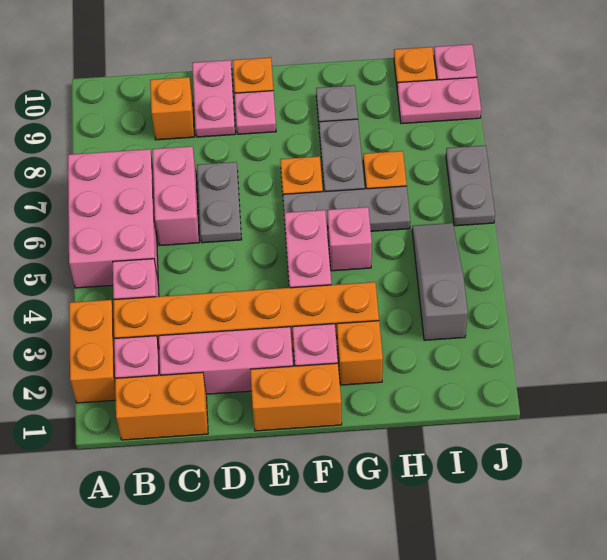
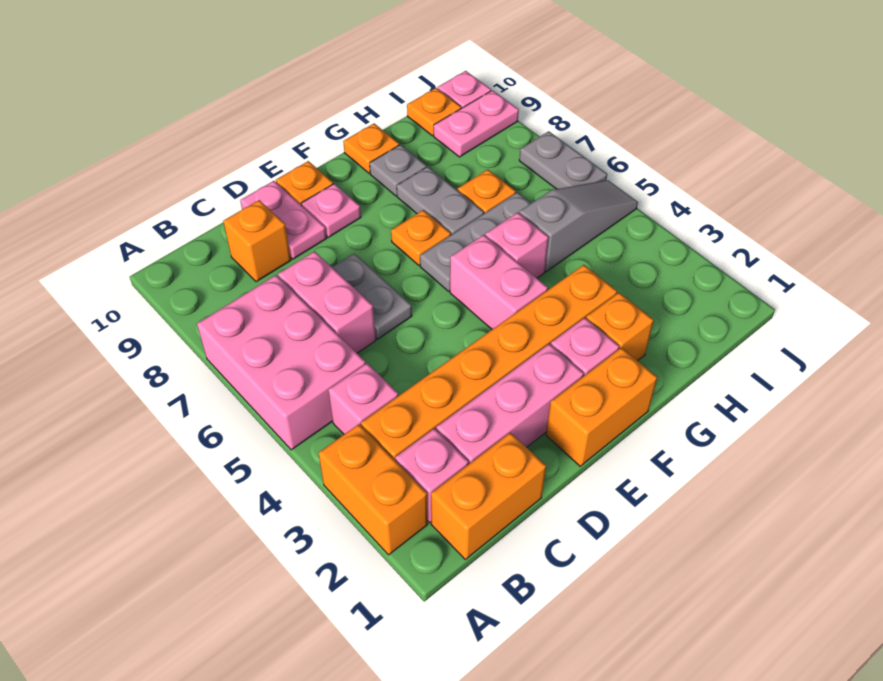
none -> orange 1x1 plate [343,124,399,173]
grey 1x3 slope [412,223,468,340] -> grey 1x3 slope turned to [519,180,638,272]

